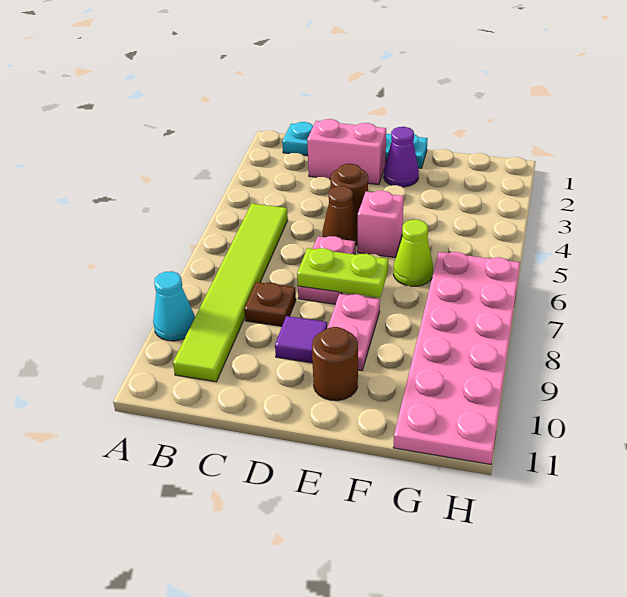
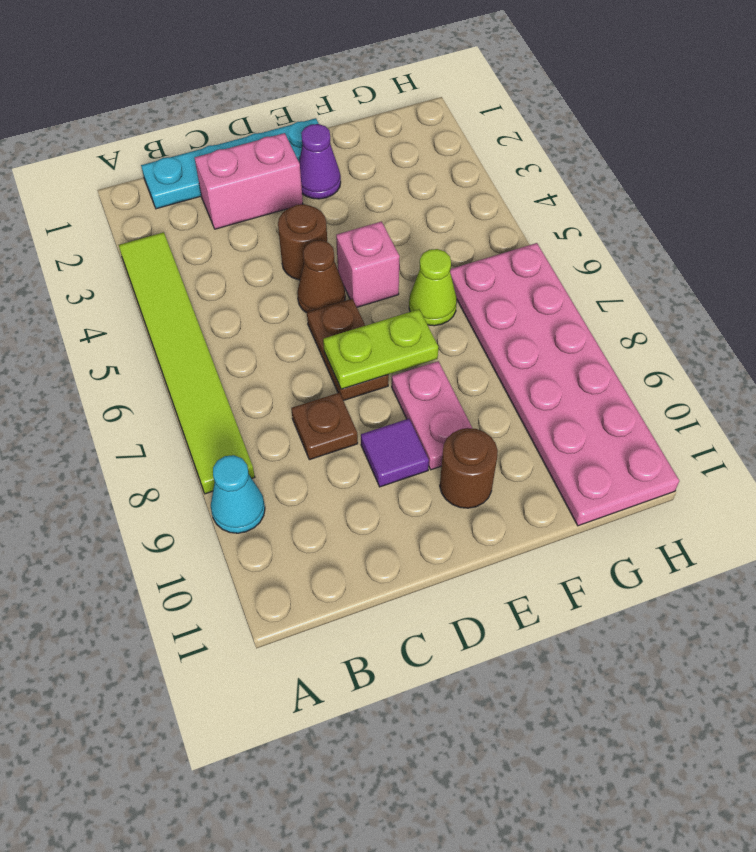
lime 1x6 tile [173,204,288,382] -> lime 1x6 tile moved to [119,232,255,494]
pink 1x2 plate [298,236,355,304] -> brown 1x2 plate [307,299,389,401]

